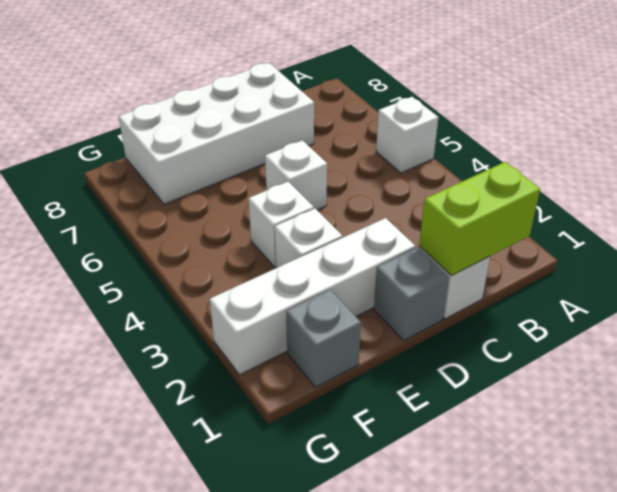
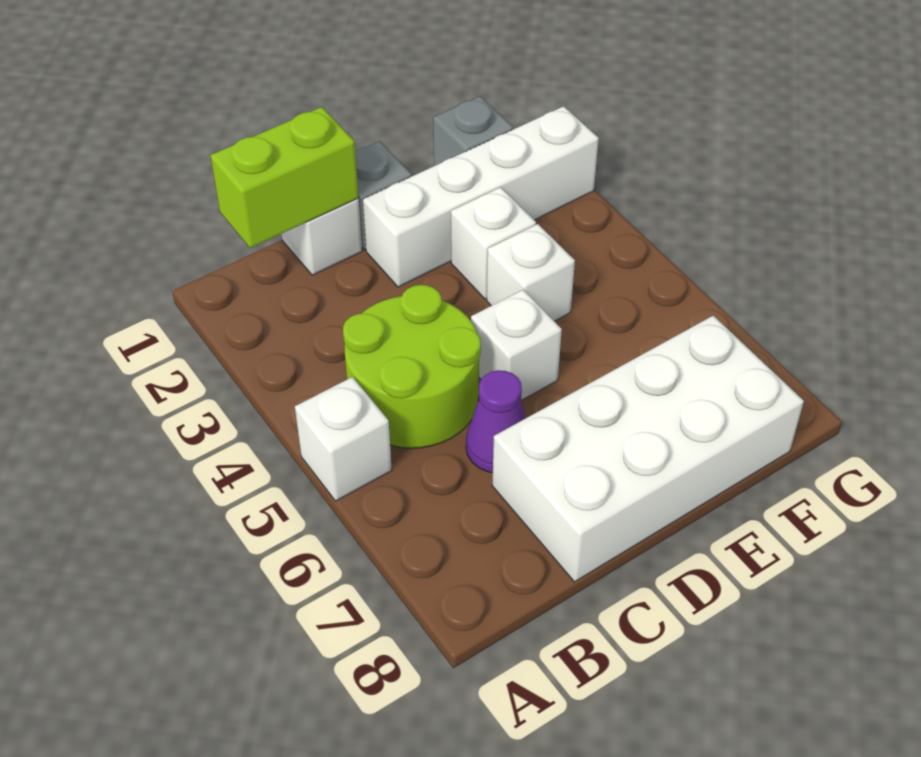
none -> lime 2x2 round brick [343,285,481,448]
none -> purple 1x1 cone [466,370,526,473]

